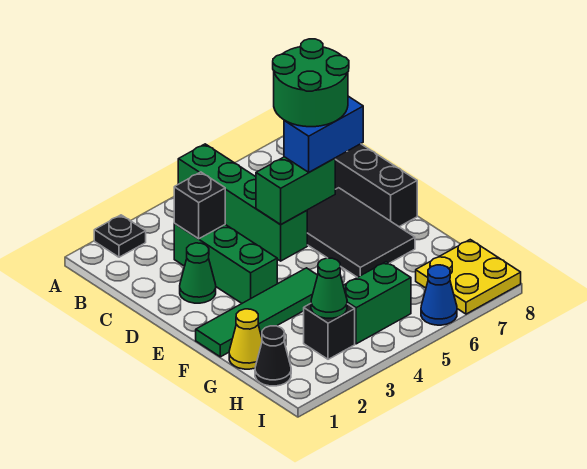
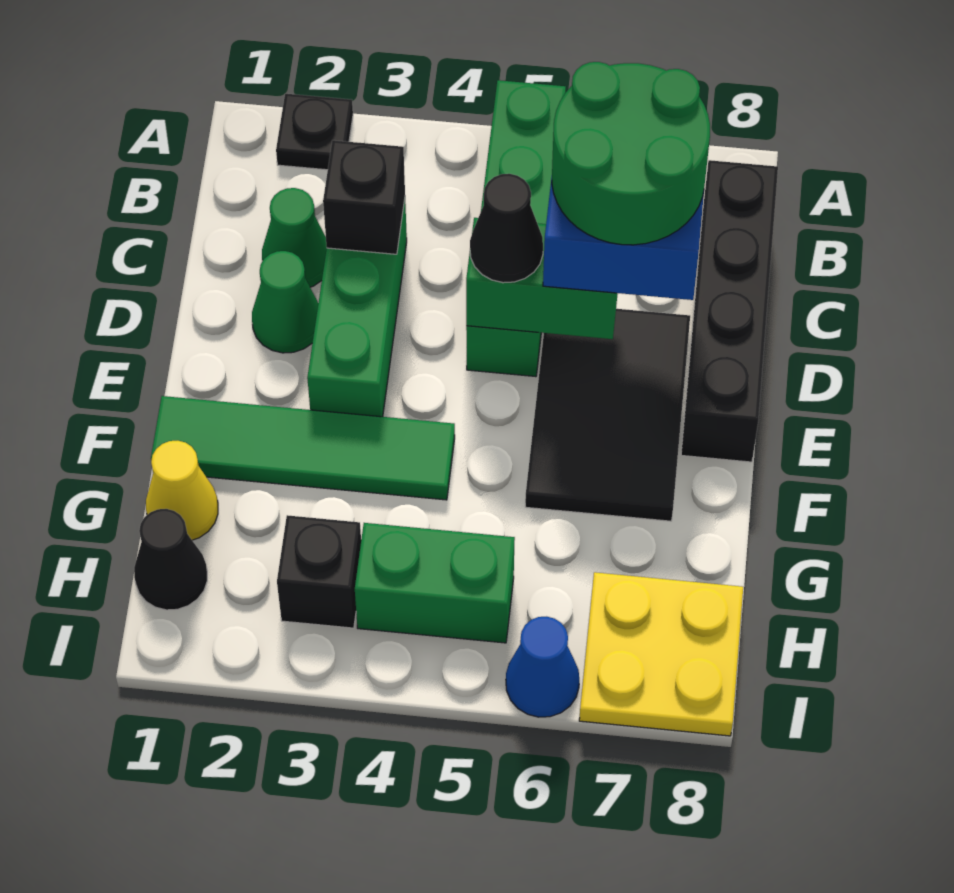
none -> black 1x1 cone [470,174,543,283]
green 1x1 cone [311,258,347,318] -> green 1x1 cone moved to [262,188,327,287]

